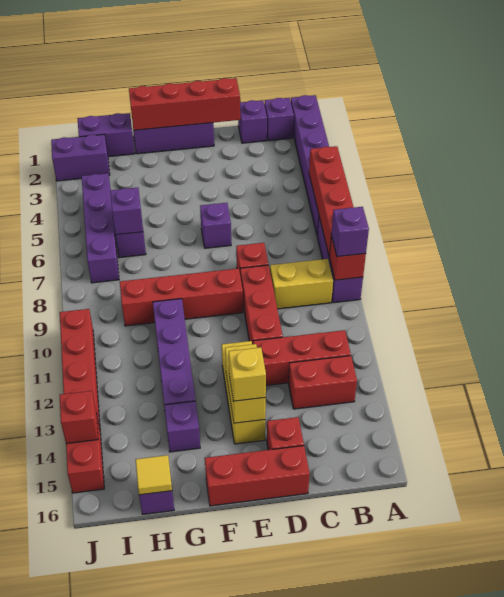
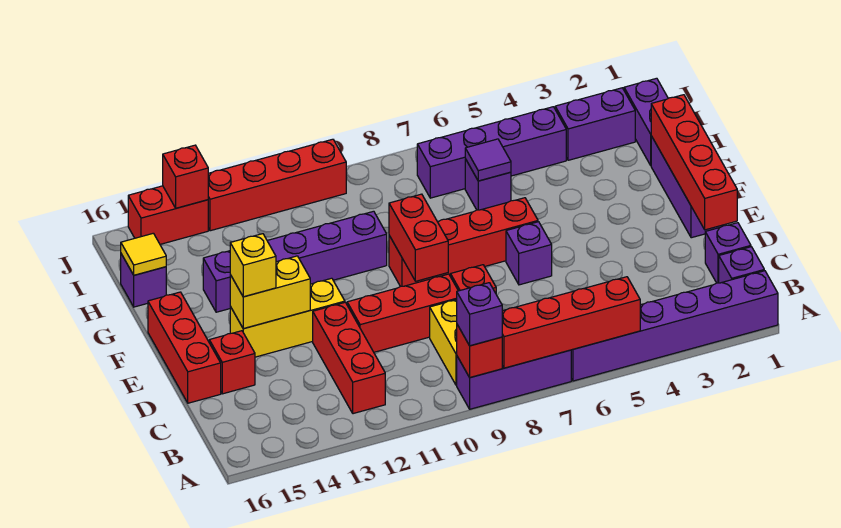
red 1x2 brick [289,356,357,409] -> red 1x2 brick moved to [389,194,448,281]
red 1x4 brick [120,268,243,326] -> red 1x4 brick turned to [389,198,538,286]
purple 1x1 brick [110,188,143,235] -> purple 1x1 tile [465,139,511,181]
purple 1x2 brick [51,134,110,181] -> purple 1x2 brick turned to [555,88,635,160]

